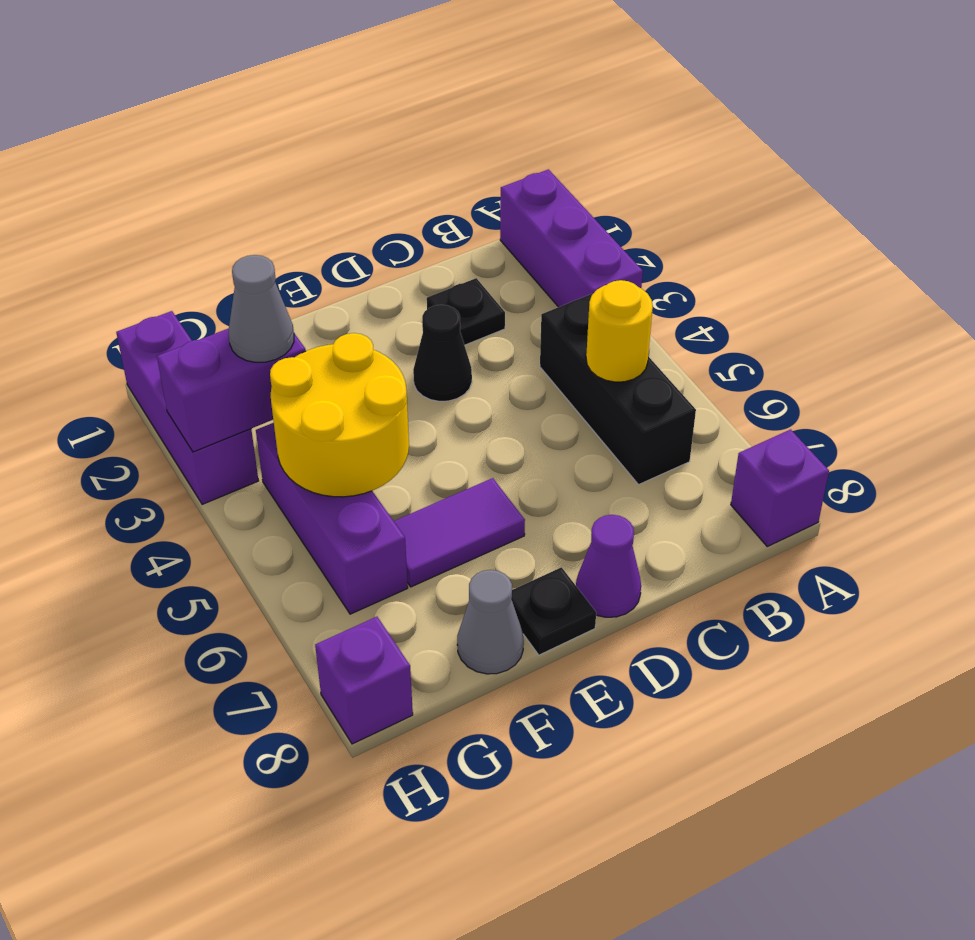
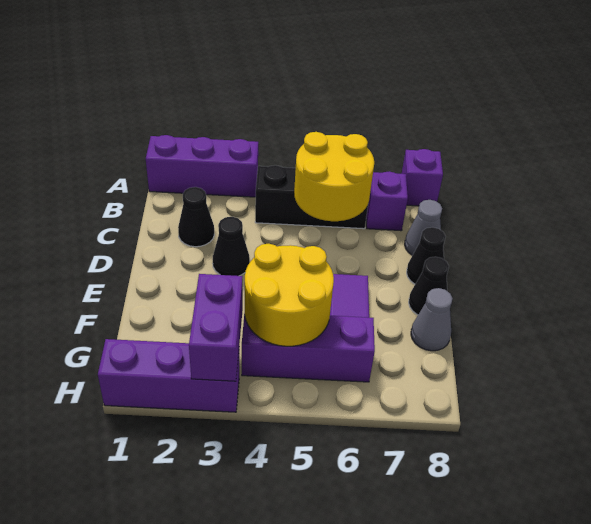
yellow 1x1 round brick [586,280,653,382] -> yellow 2x2 round brick [294,132,374,221]
black 1x1 plate [427,278,505,345] -> black 1x1 cone [178,187,214,247]
purple 1x1 cone [576,515,641,617] -> black 1x1 cone [407,227,446,284]
black 1x1 plate [512,567,596,655] -> black 1x1 cone [409,257,449,315]
grey 1x1 cone [228,255,294,363] -> grey 1x1 cone moved to [405,200,442,255]
purple 1x1 brick [315,617,413,744] -> purple 1x1 brick moved to [366,171,408,231]

